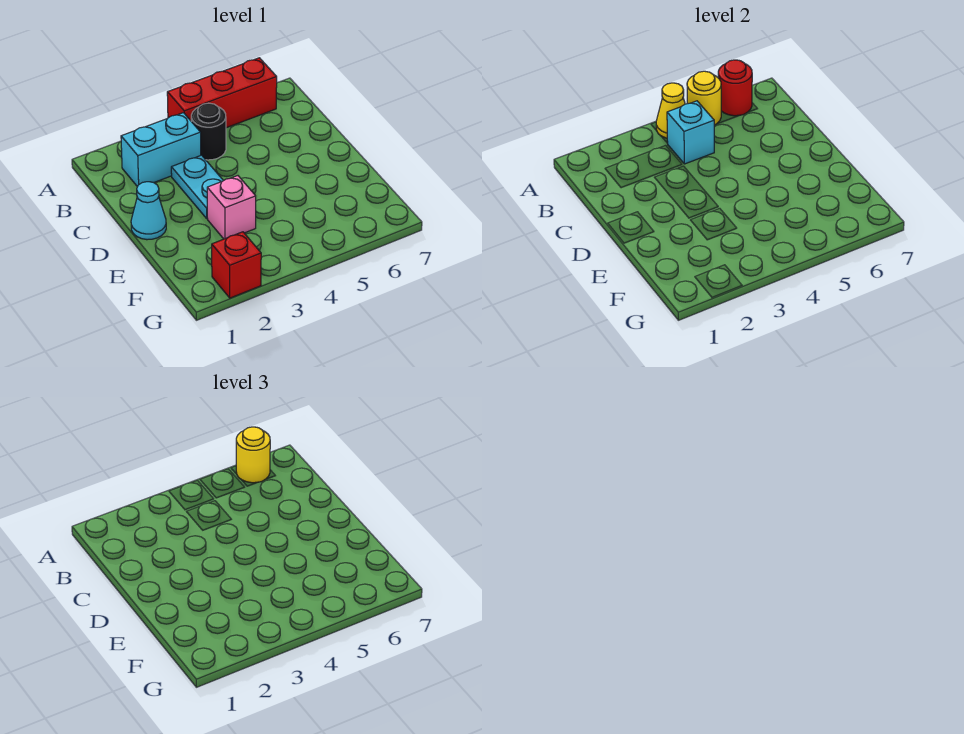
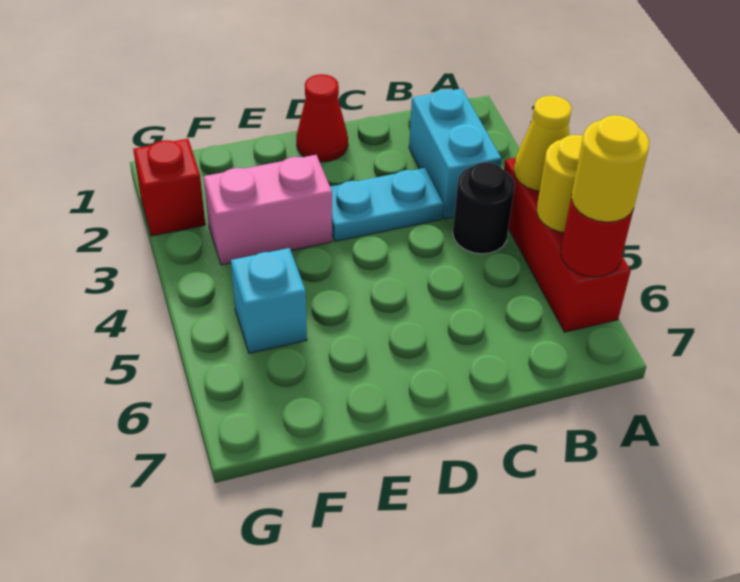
cyan 1x1 brick [667,101,714,164] -> cyan 1x1 brick moved to [231,248,307,353]
cyan 1x1 cone [131,182,166,240] -> red 1x1 cone [296,74,348,162]
pink 1x1 brick [207,176,256,239] -> pink 1x2 brick [204,155,332,265]

